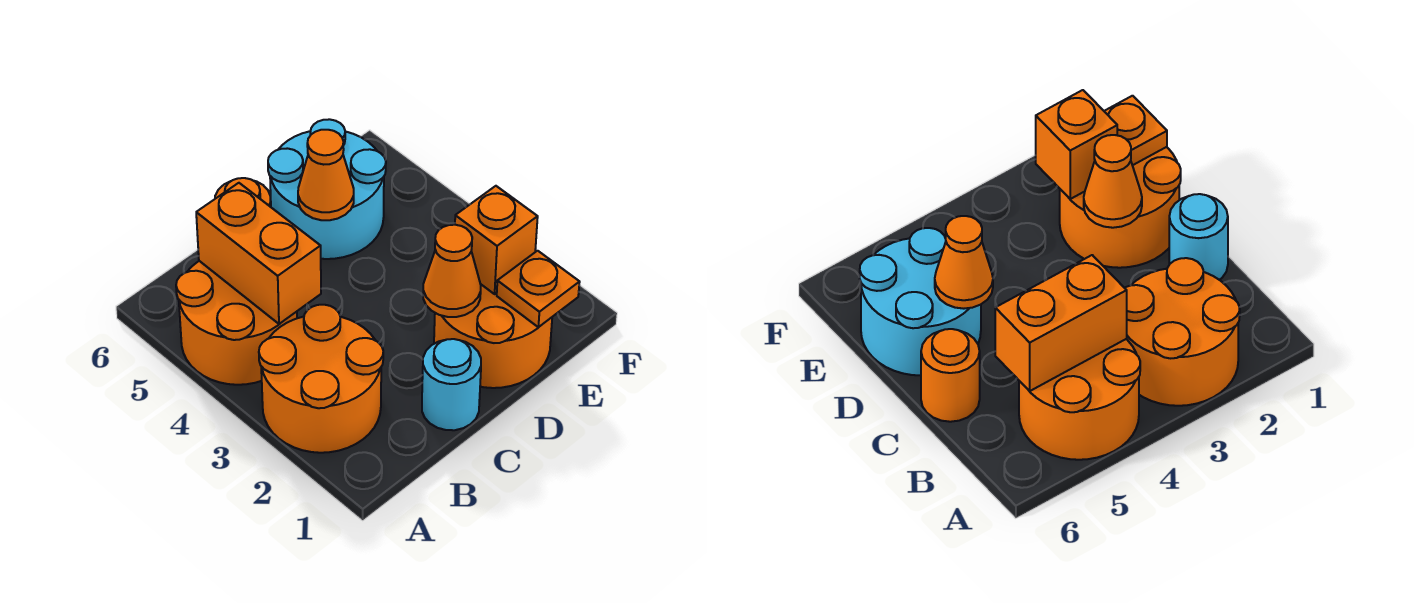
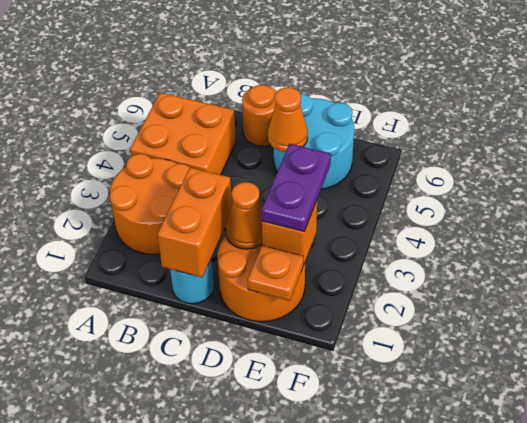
orange 2x2 round brick [176,261,297,385] -> orange 2x2 brick [130,93,236,175]
orange 1x2 brick [196,183,321,324] -> orange 1x2 brick moved to [157,168,232,278]
none -> purple 1x2 plate [261,144,331,231]

